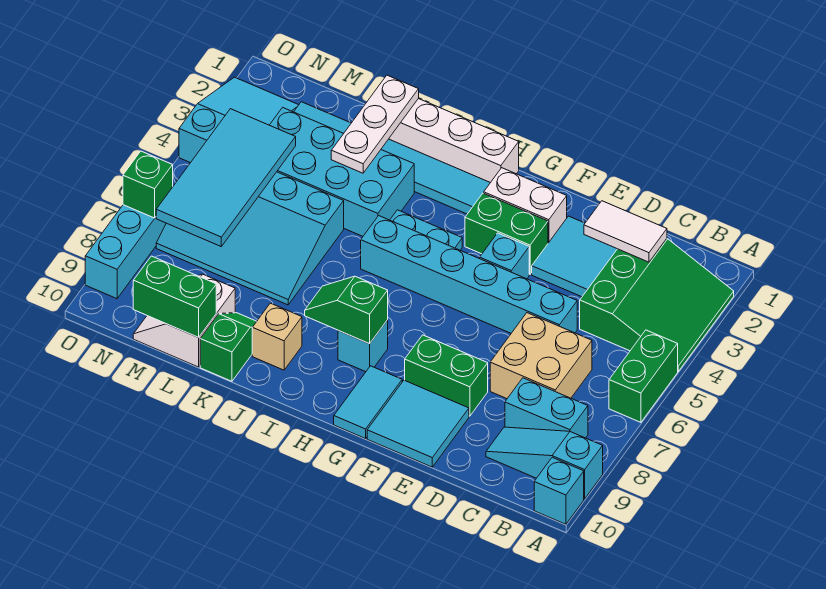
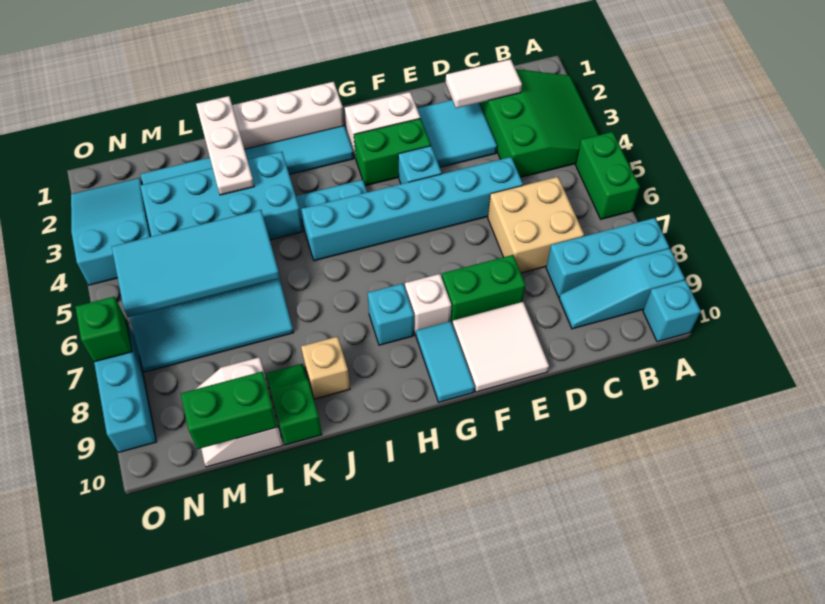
cyan 1x2 brick [505,378,588,438] -> cyan 1x3 brick [546,218,669,297]
cyan 2x2 tile [367,380,469,467] -> white 2x2 tile [453,302,549,392]
none -> white 1x1 brick [405,274,451,335]
green 1x2 slope [305,276,388,344] -> none
cyan 2x4 tile [156,109,296,246] -> cyan 2x4 tile turned to [112,210,280,317]

